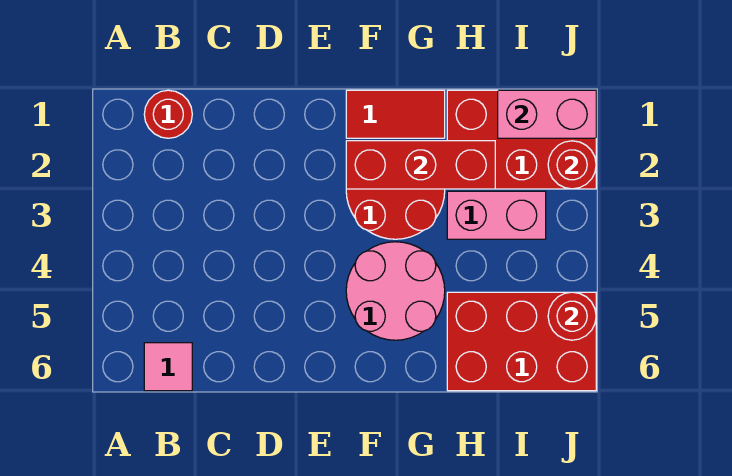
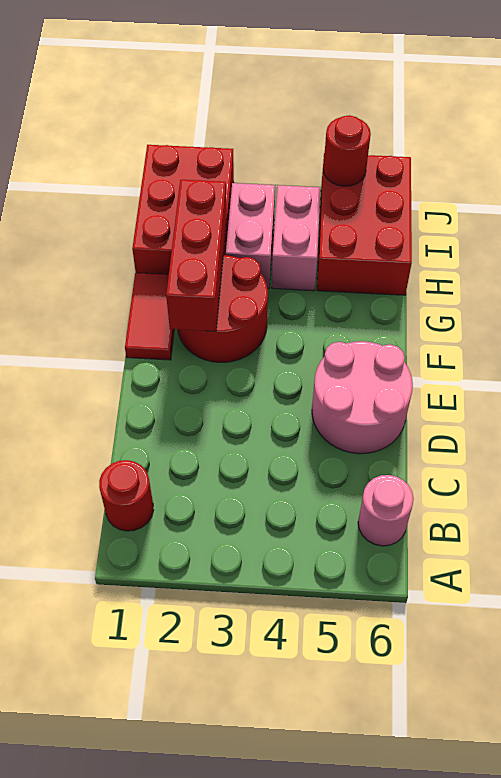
pink 1x1 tile [144,343,192,391] -> pink 1x1 round brick [358,475,414,546]
pink 2x2 round brick [346,242,445,340] -> pink 2x2 round brick moved to [312,341,413,454]
pink 1x2 brick [498,90,596,138] -> pink 1x2 brick moved to [272,185,320,291]
red 1x1 round brick [548,141,596,189] -> none

